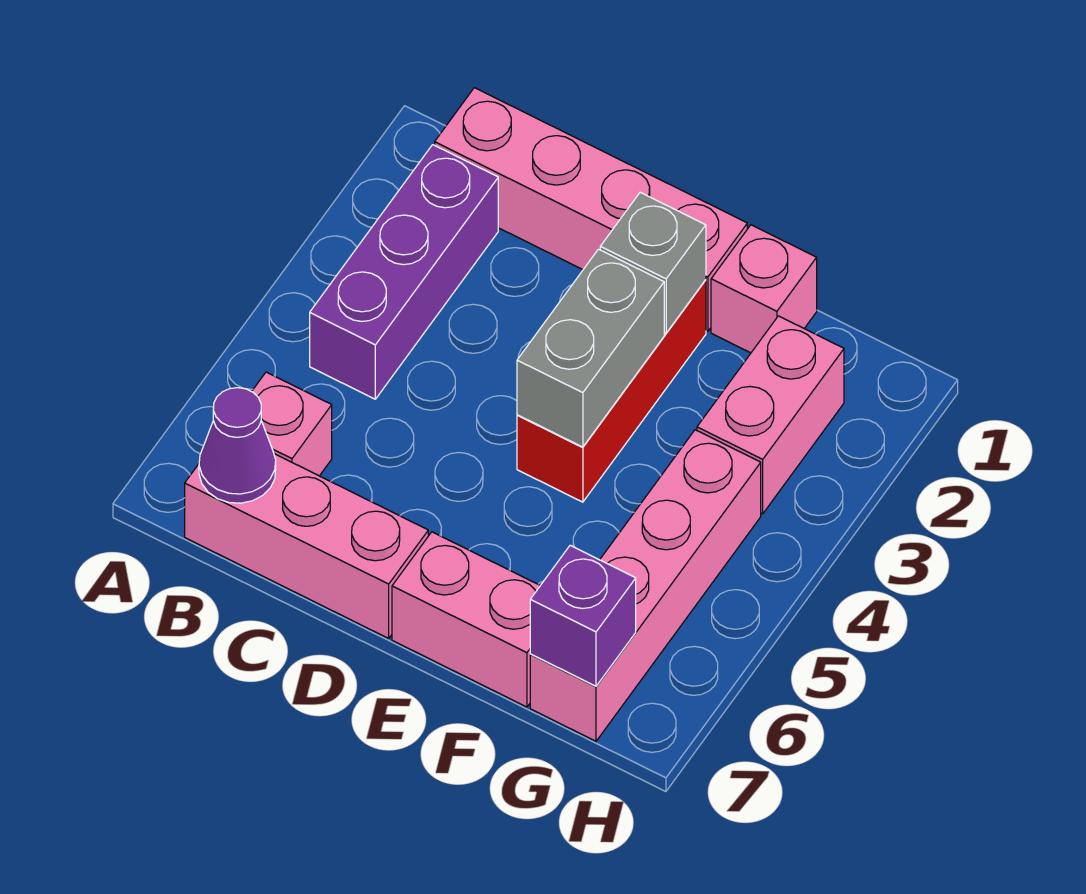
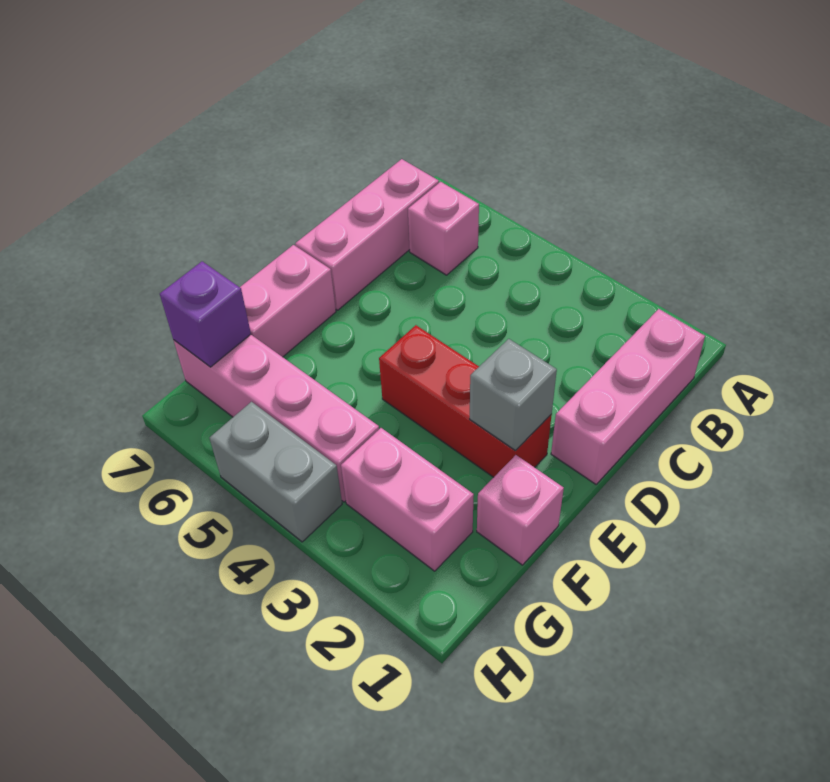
pink 1x4 brick [435,88,747,331] -> pink 1x3 brick [551,309,705,484]
purple 1x3 brick [310,145,498,399] -> none
purple 1x1 cone [199,388,276,503] -> none
grey 1x2 brick [517,249,664,447] -> grey 1x2 brick moved to [210,402,342,542]

